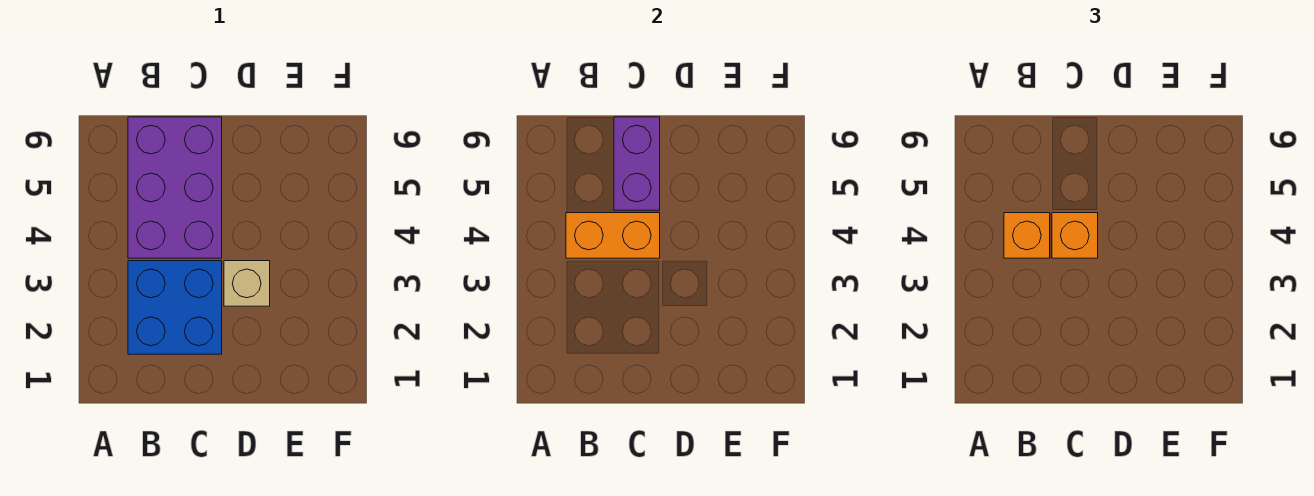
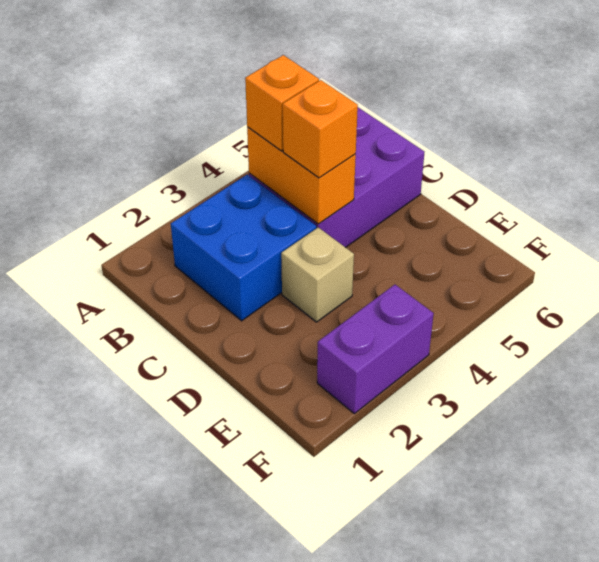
purple 1x2 brick [614,117,660,210] -> purple 1x2 brick moved to [317,285,434,414]

